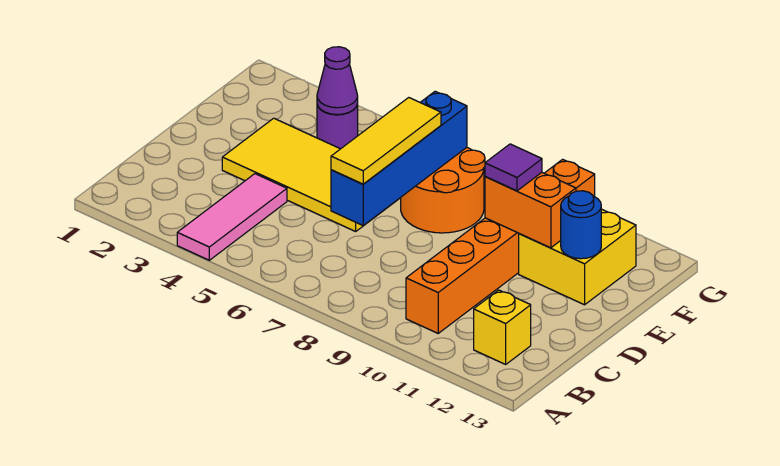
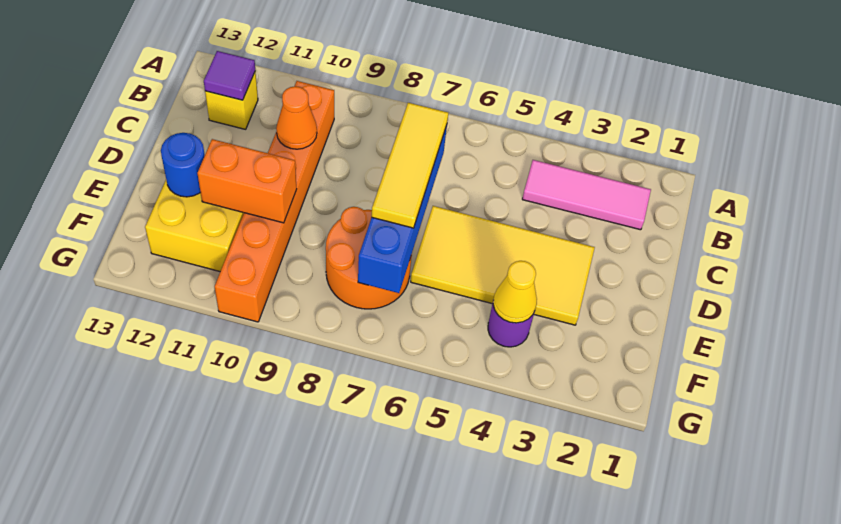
pink 1x3 tile [177,174,287,260] -> pink 1x3 tile turned to [522,160,651,230]
none -> orange 1x1 cone [276,86,317,149]
purple 1x1 tile [485,144,542,191] -> purple 1x1 tile moved to [204,51,255,100]
purple 1x1 cone [317,47,358,115] -> yellow 1x1 cone [493,261,537,323]

